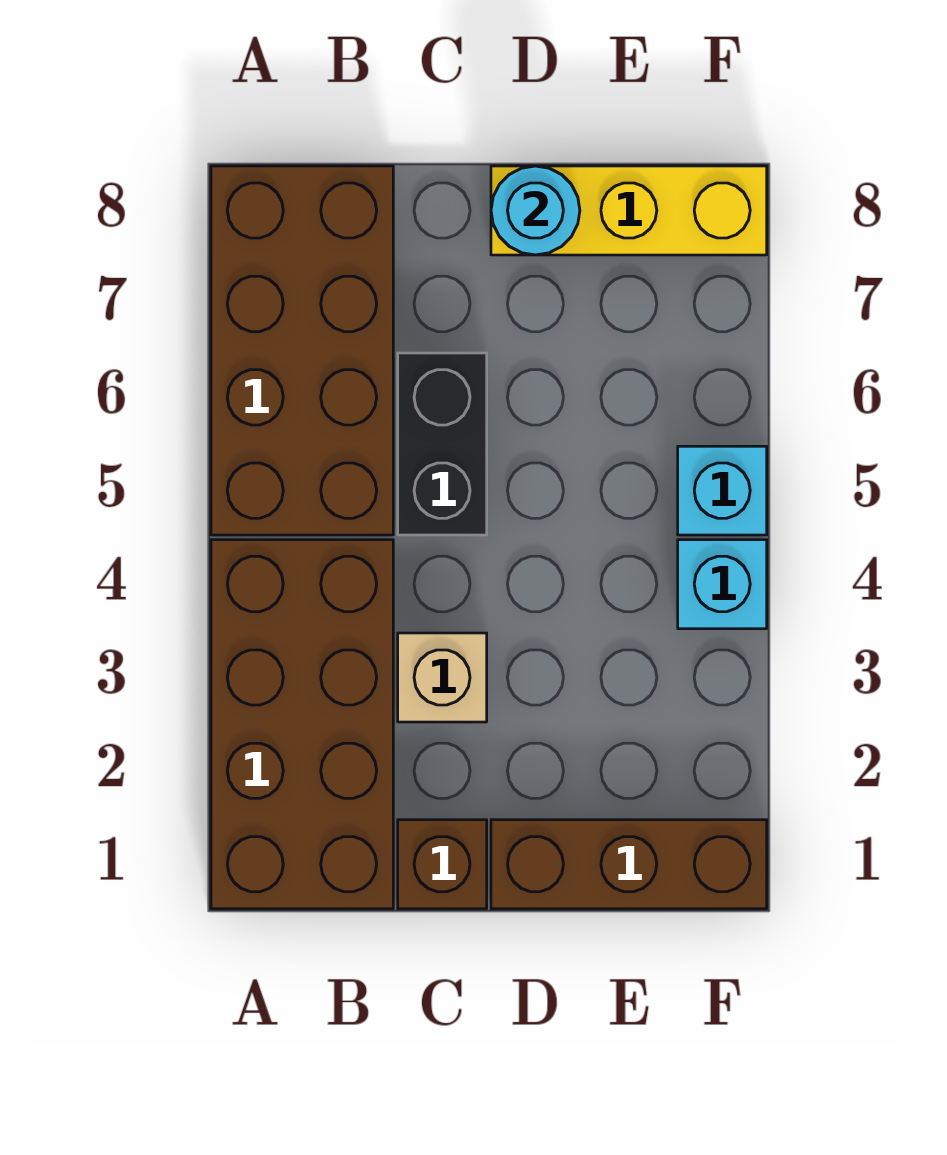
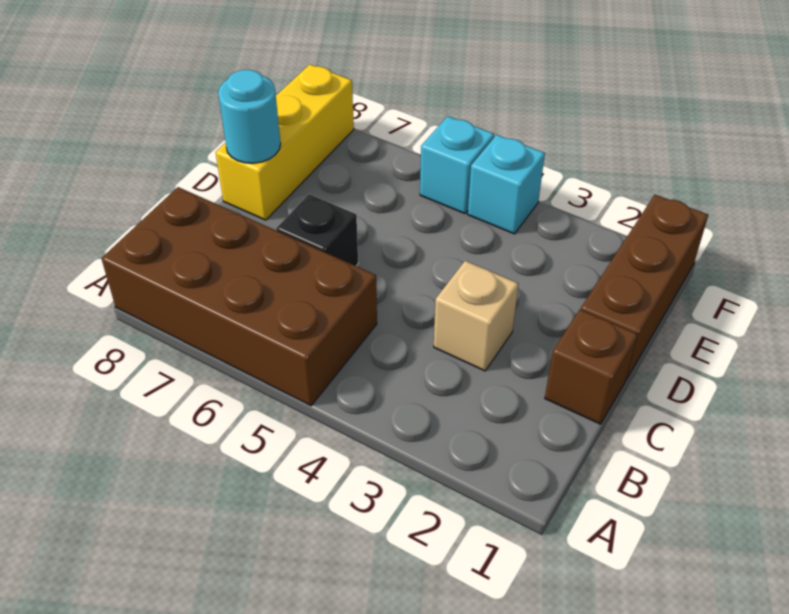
brown 2x4 brick [211,540,393,909] -> none
black 1x2 brick [398,353,487,535] -> black 1x1 brick [276,194,358,266]

